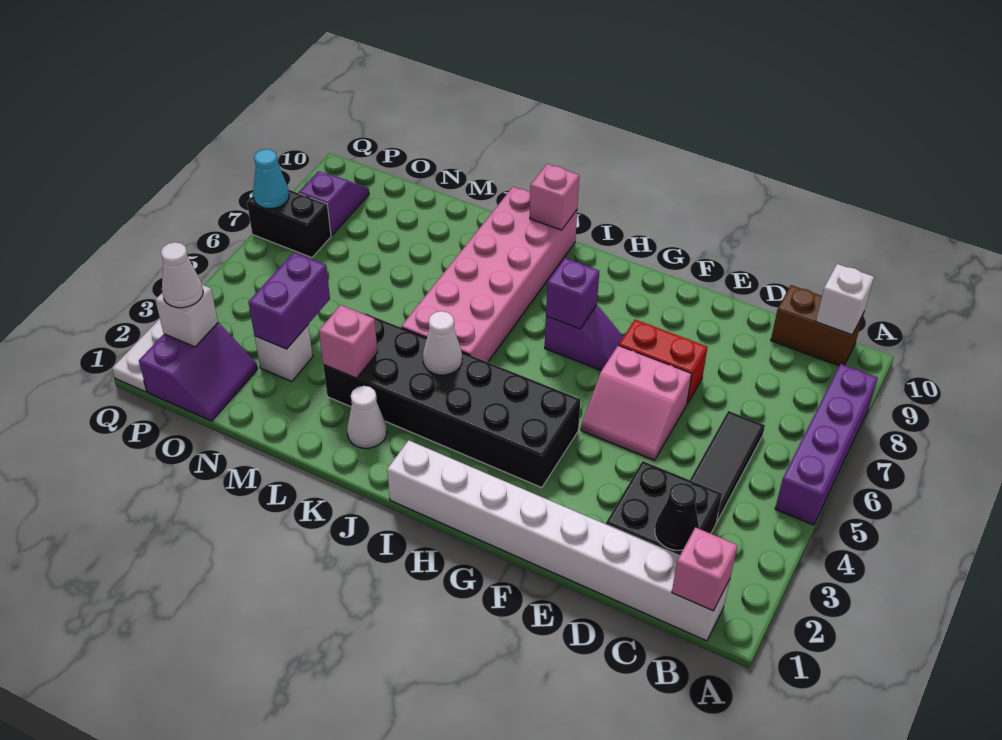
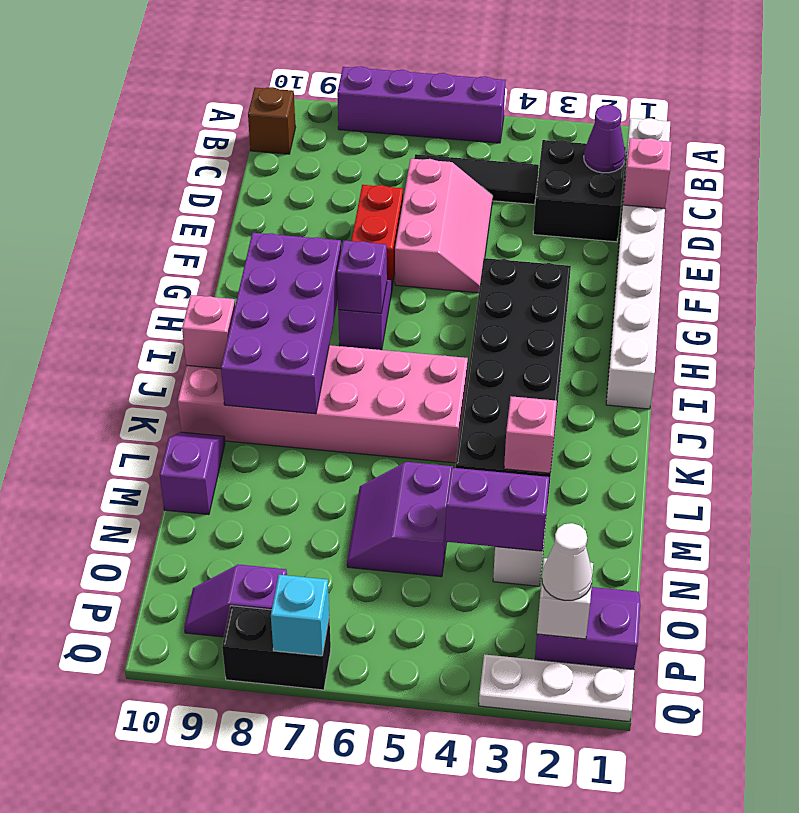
pink 1x1 brick [672,527,738,611] -> pink 1x1 brick moved to [623,138,672,209]
brown 1x2 brick [771,285,864,366] -> brown 1x1 brick [248,87,296,154]
white 1x1 brick [816,264,874,335] -> none
black 1x1 cone [655,483,699,550] -> purple 1x1 cone [584,105,625,173]
pink 2x2 slope [581,345,692,460] -> pink 2x3 slope [395,159,493,293]
none -> purple 2x4 brick [221,233,341,414]
white 1x1 cone [423,311,462,375] -> none
white 1x1 cone [347,386,387,448] -> none
none -> purple 1x2 slope [160,432,225,515]
none -> purple 2x2 slope [347,462,453,577]
black 1x2 brick [247,190,331,258] -> black 1x2 brick turned to [222,606,331,690]
cyan 1x1 cone [253,149,289,209] -> cyan 1x1 brick [271,575,329,656]

